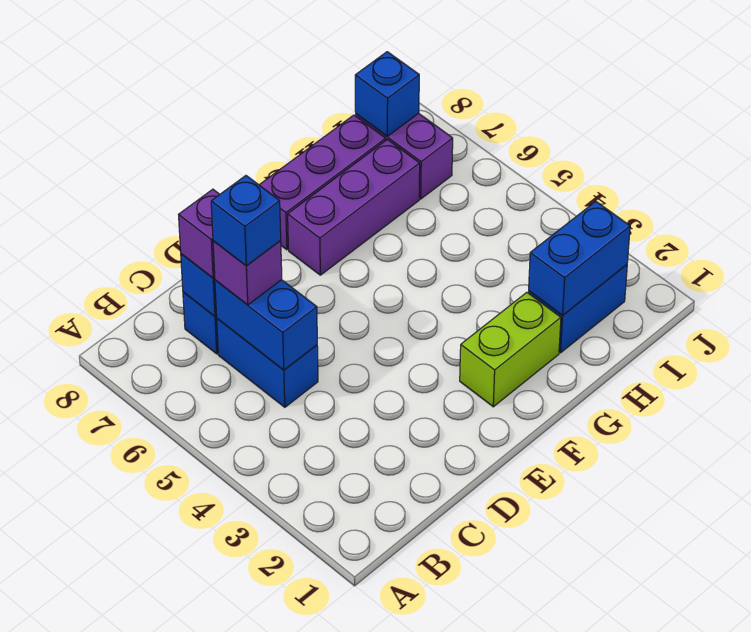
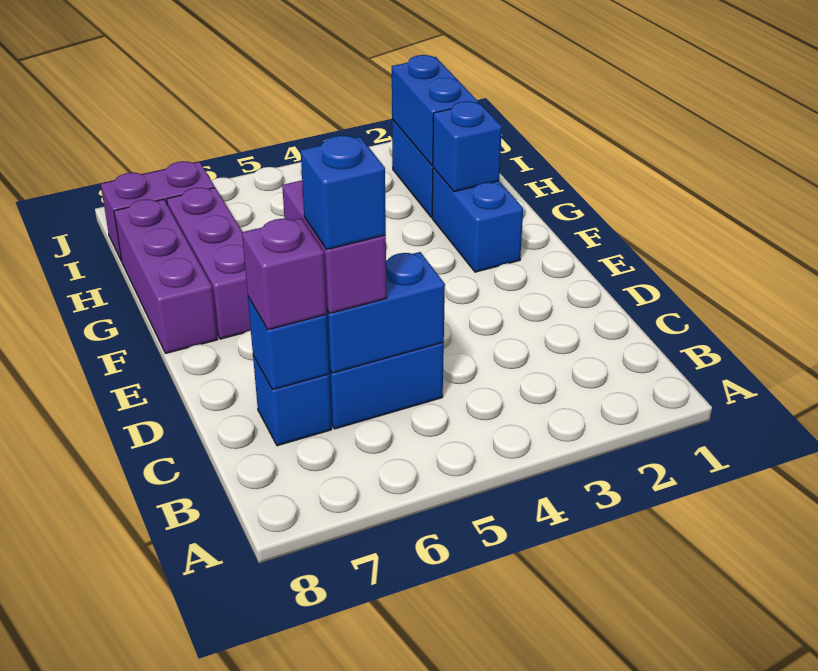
purple 1x1 brick [213,241,282,305] -> purple 1x2 brick [282,181,387,314]
lime 1x2 brick [460,292,561,407] -> blue 1x2 brick [432,168,523,272]
blue 1x1 brick [355,52,419,136] -> blue 1x1 brick moved to [433,101,502,192]

